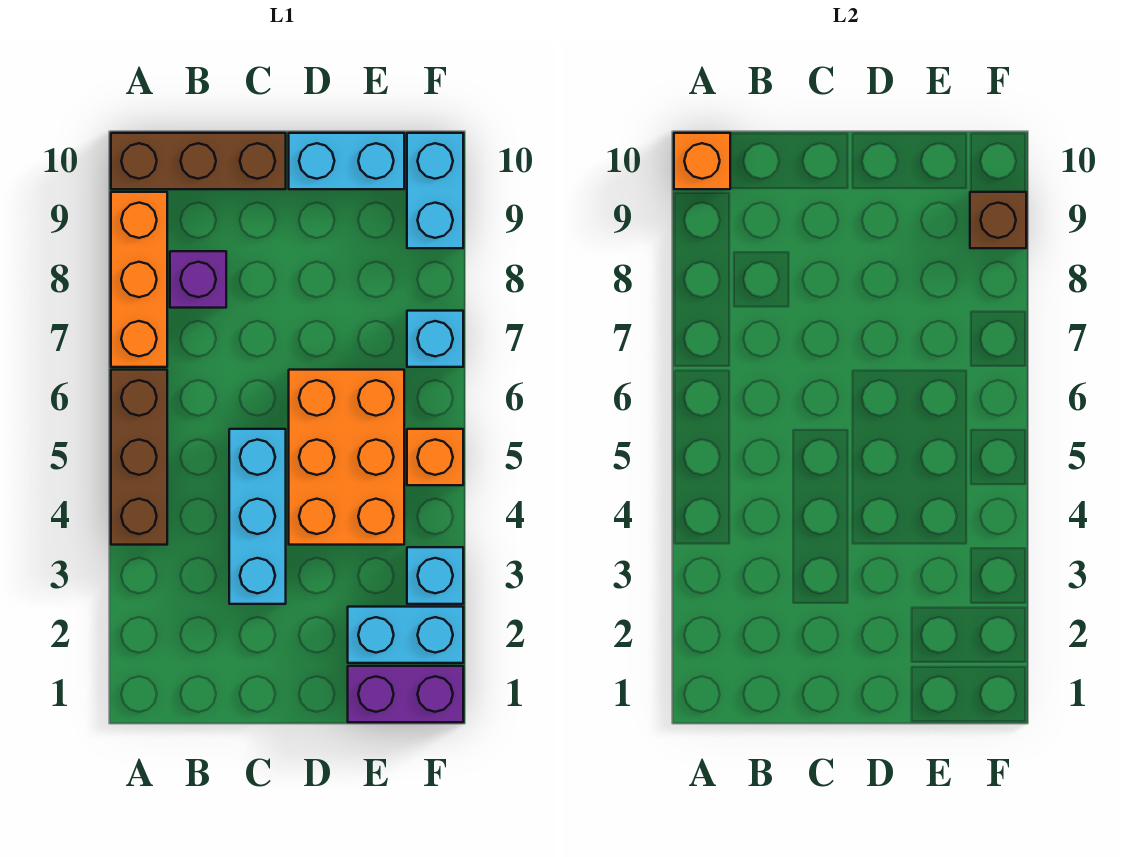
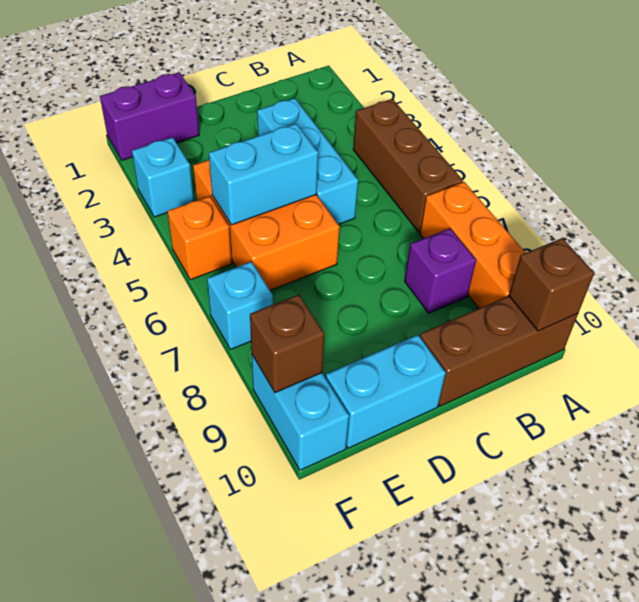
orange 1x1 brick [674,133,730,189] -> brown 1x1 brick [509,238,594,331]
cyan 1x2 brick [348,607,463,663] -> cyan 1x2 brick moved to [209,124,318,225]

